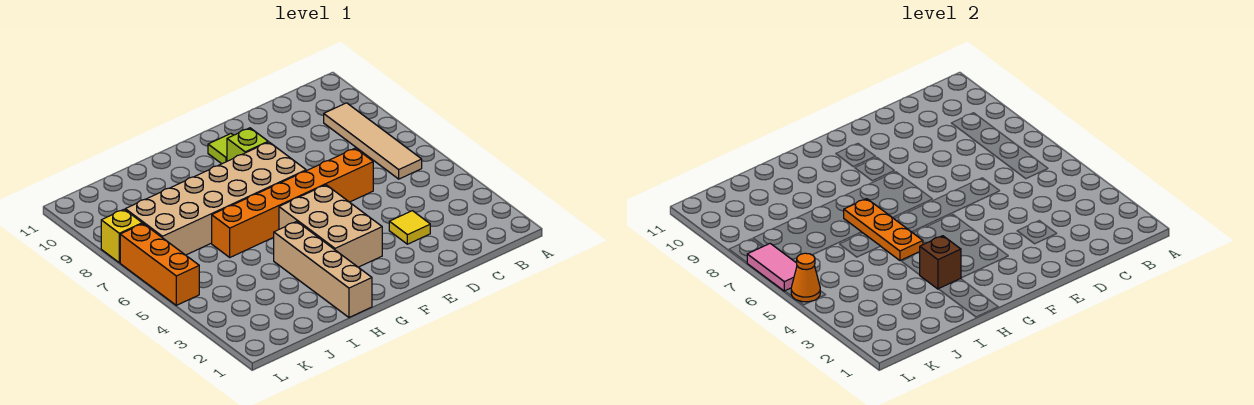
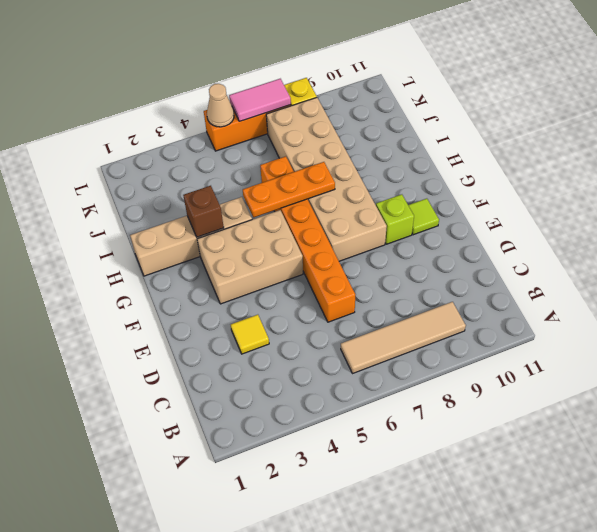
orange 1x1 cone [791,253,820,302] -> tan 1x1 cone [207,84,234,127]

